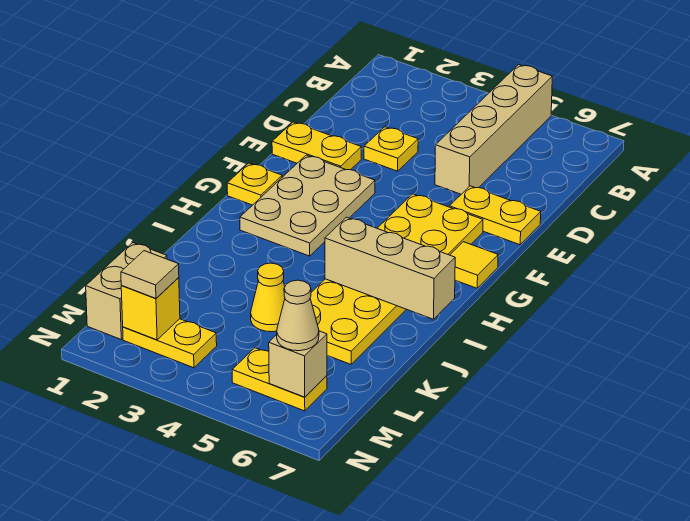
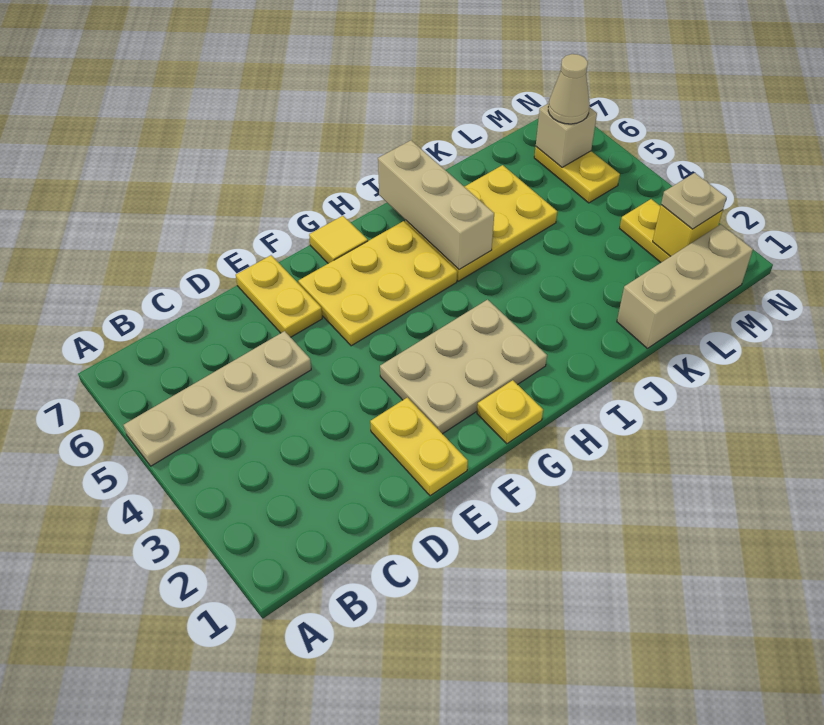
tan 1x4 brick [435,65,552,194] -> tan 1x4 plate [124,331,311,466]
yellow 1x1 plate [364,127,418,171] -> none
yellow 1x1 cone [251,263,285,332] -> none
tan 1x2 brick [86,243,167,339] -> tan 1x3 brick [617,224,753,348]
tan 1x1 tile [121,251,179,298] -> tan 1x1 plate [661,173,727,229]

